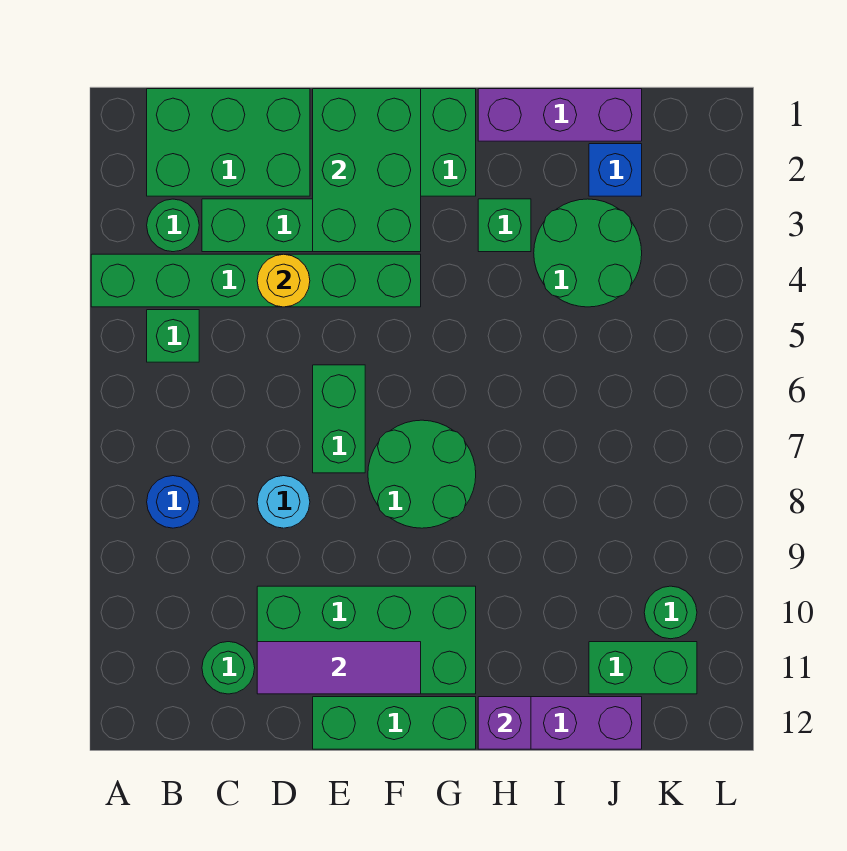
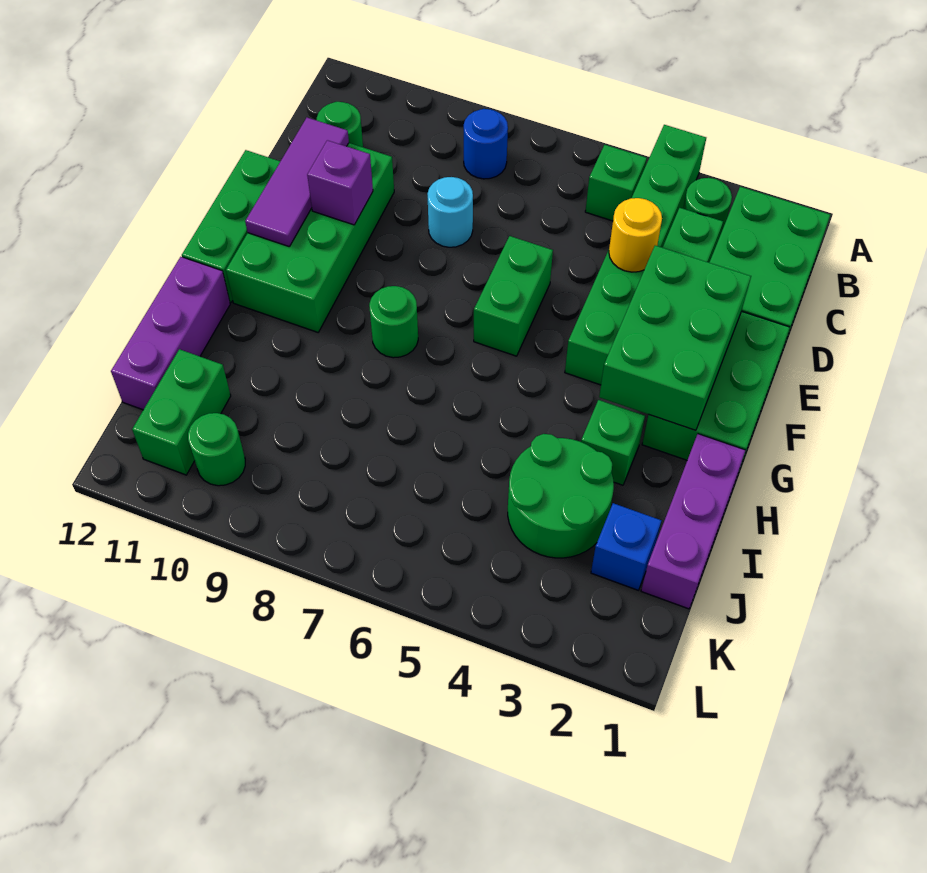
green 2x3 brick [313,89,421,252] -> green 2x3 brick turned to [599,245,751,430]
green 1x2 brick [313,365,365,473] -> green 1x2 brick turned to [474,236,553,356]
green 2x2 round brick [368,420,476,528] -> green 1x1 round brick [369,286,418,358]
purple 1x1 brick [478,697,531,749] -> purple 1x1 brick moved to [307,140,373,225]

